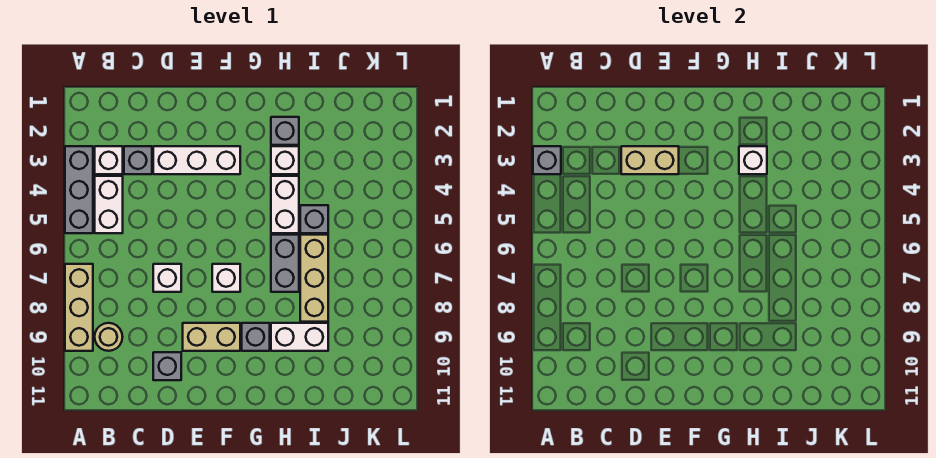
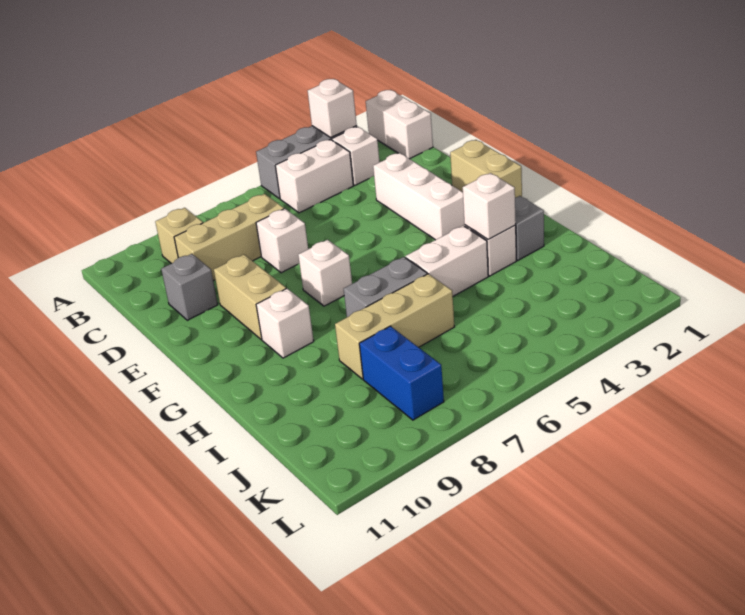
grey 1x1 brick [533,146,561,174] -> white 1x1 brick [308,79,357,137]
tan 1x3 brick [65,264,93,351] -> tan 1x3 brick moved to [174,194,284,281]
tan 1x1 round brick [95,323,122,351] -> tan 1x1 brick [155,208,203,264]
grey 1x1 brick [124,146,152,174] -> none
tan 1x2 brick [621,146,679,174] -> tan 1x2 brick moved to [450,140,522,197]
grey 1x1 brick [242,323,270,351] -> white 1x1 brick [256,289,314,358]
white 1x2 brick [271,323,328,351] -> white 1x2 brick moved to [366,90,433,159]
grey 1x1 brick [300,205,328,233] -> none
none -> blue 1x2 brick [359,326,444,420]

